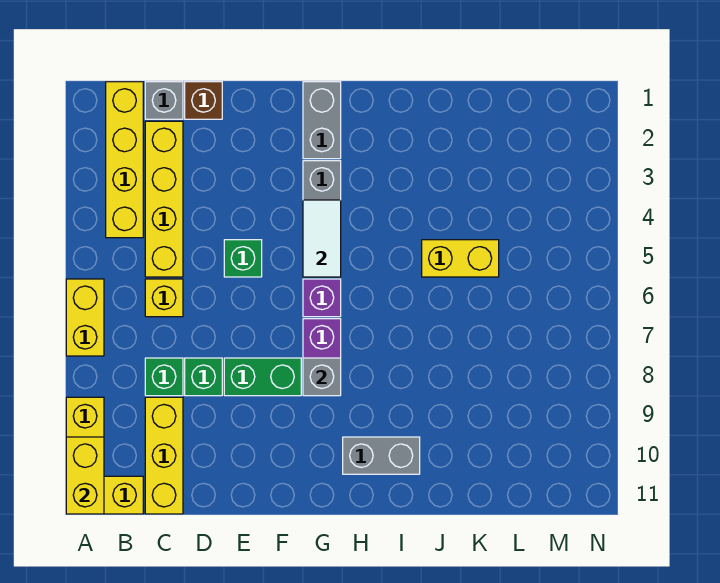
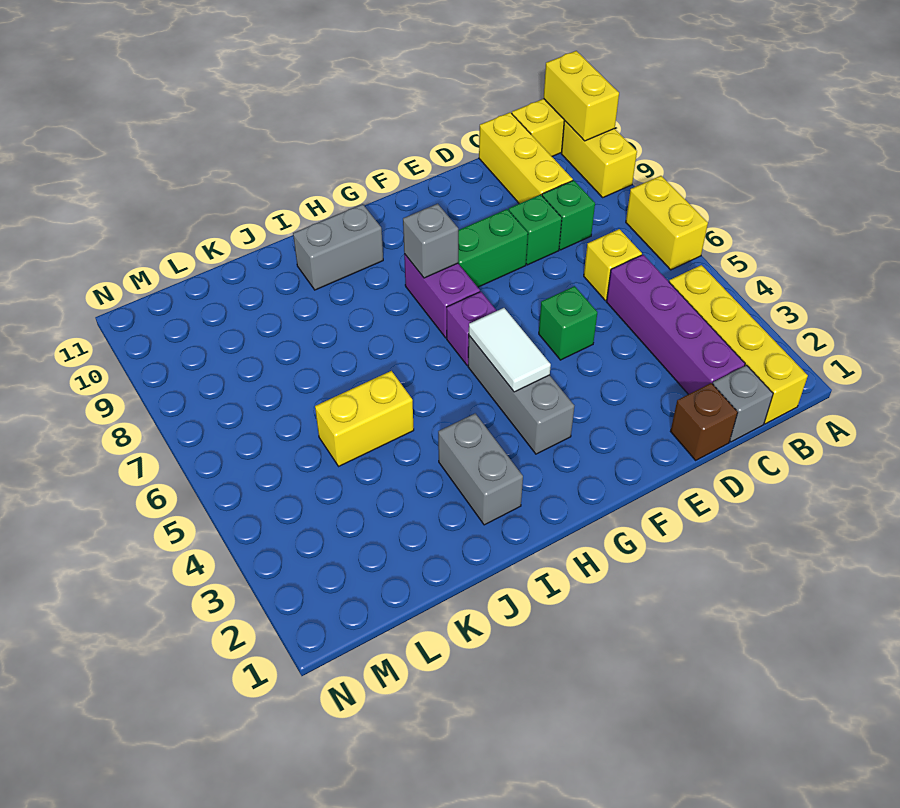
yellow 1x4 brick [145,121,183,277] -> purple 1x4 brick [607,255,745,394]
grey 1x2 brick [303,82,341,159] -> grey 1x2 brick moved to [438,414,523,525]

